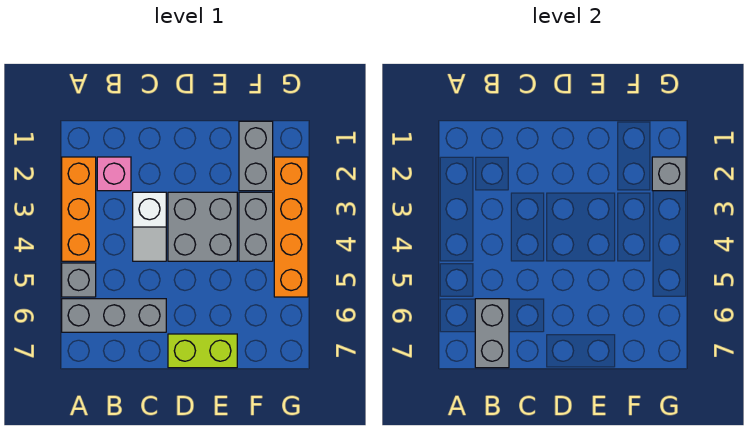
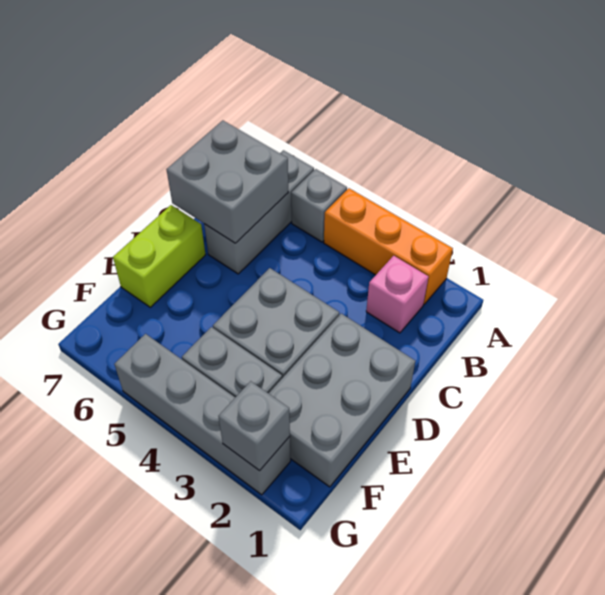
grey 1x2 brick [475,299,509,368] -> grey 2x2 brick [166,120,288,243]
white 1x2 slope [133,192,166,261] -> none
grey 1x2 brick [239,121,273,191] -> grey 2x3 brick [269,314,415,487]
orange 1x4 brick [274,157,308,297] -> grey 1x4 brick [114,334,290,495]

